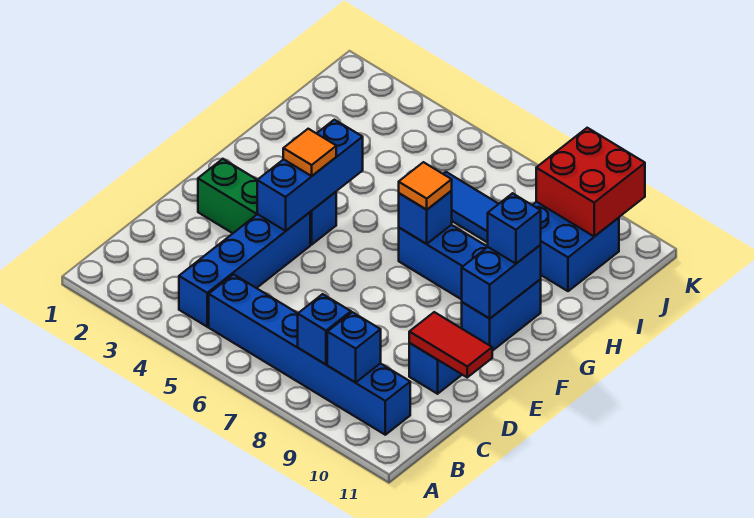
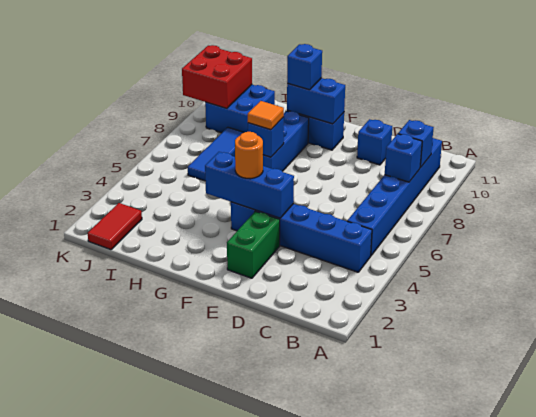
red 1x2 tile [409,312,492,377] -> red 1x2 tile moved to [88,203,142,250]
orange 1x1 tile [283,129,336,176] -> orange 1x1 round brick [235,132,263,179]

